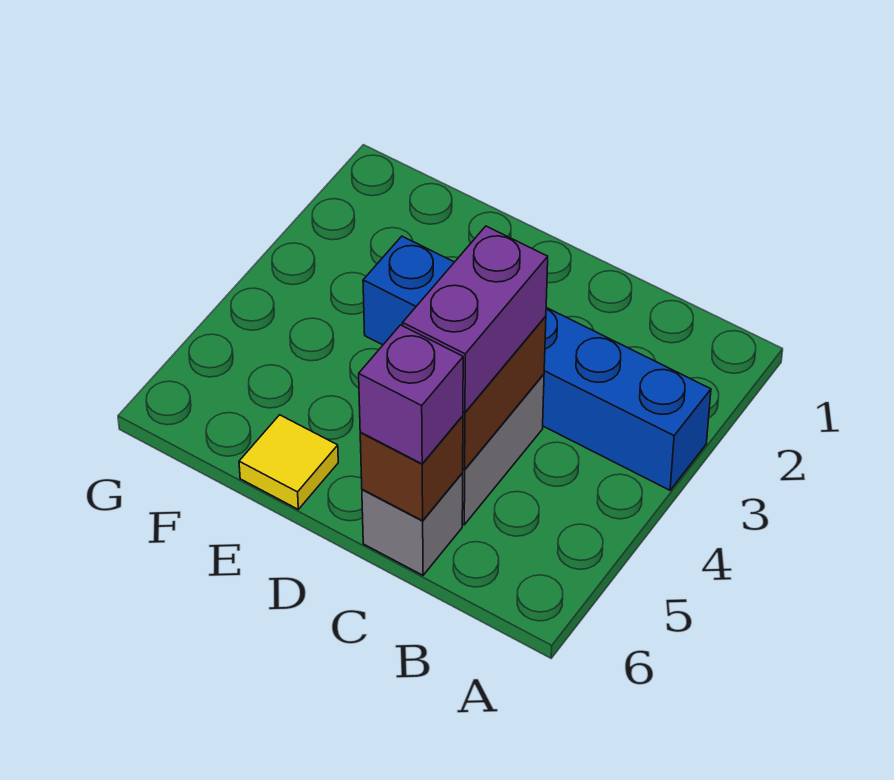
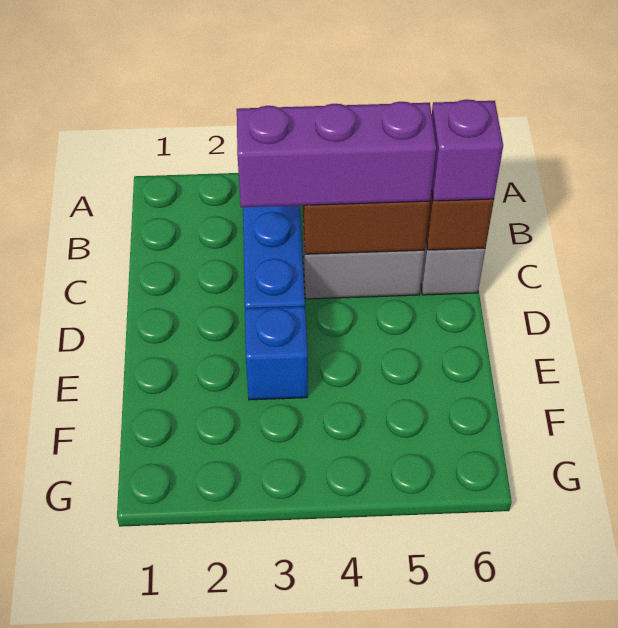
purple 1x2 brick [403,226,548,412] -> purple 1x3 brick [237,102,436,207]
yellow 1x1 tile [239,415,338,509] -> none

